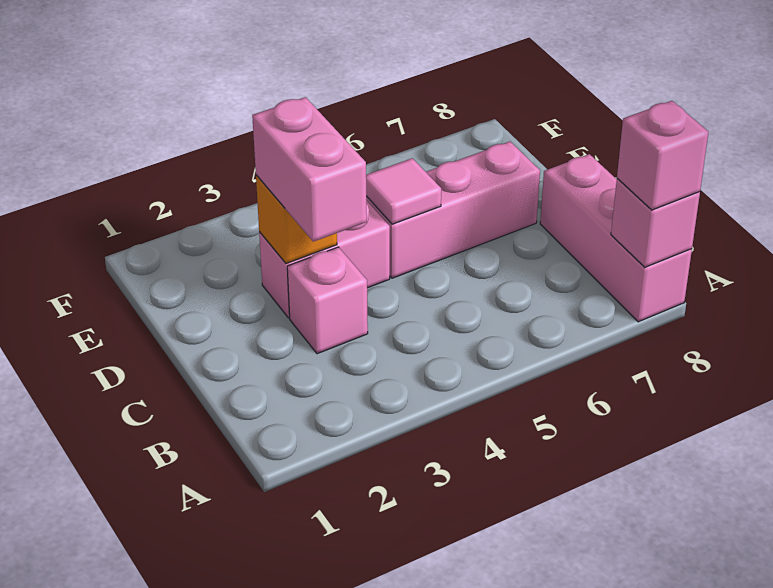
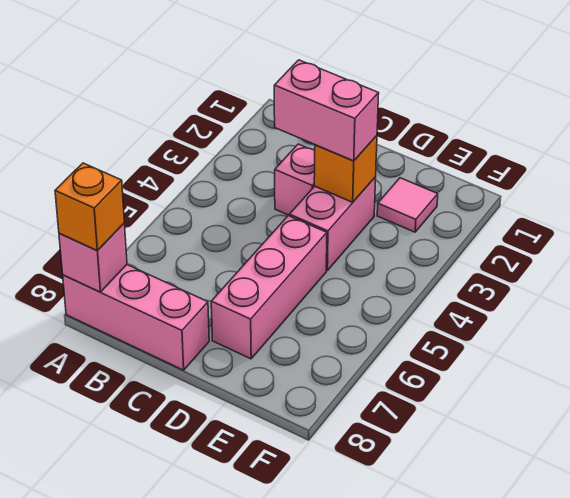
pink 1x1 brick [617,101,709,210] -> orange 1x1 brick [55,163,124,251]
pink 1x1 tile [366,158,441,224] -> pink 1x1 tile moved to [377,178,438,232]

